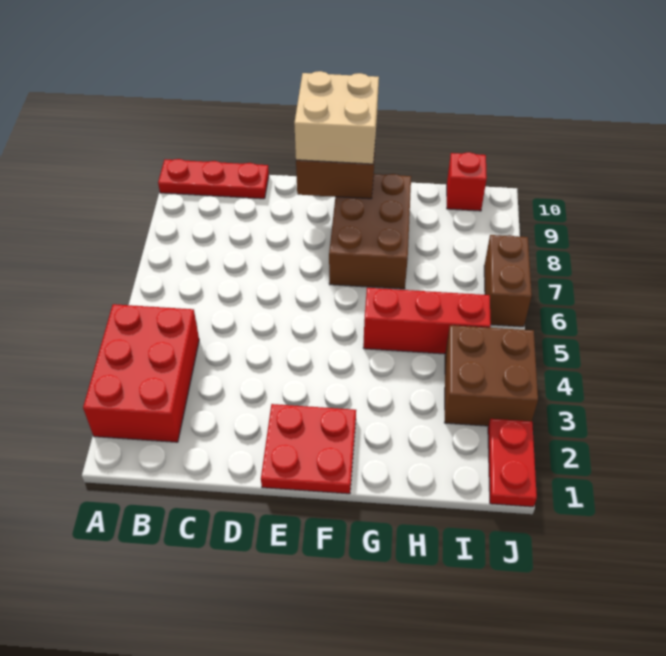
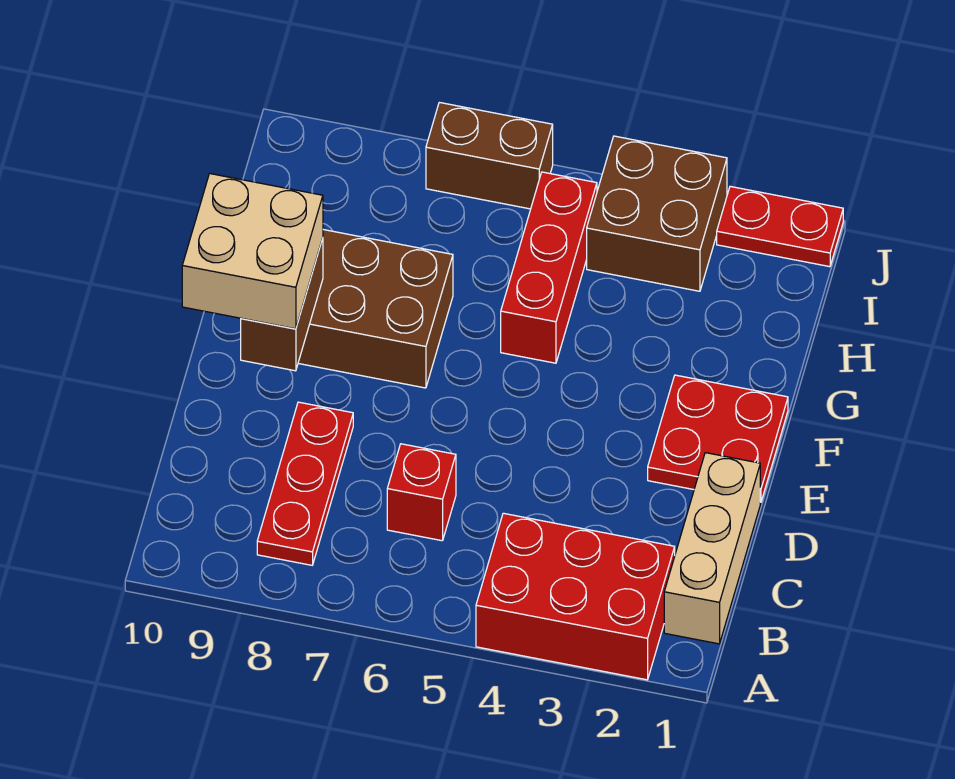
red 1x3 plate [158,159,269,199] -> red 1x3 plate moved to [257,402,353,565]
none -> tan 1x3 brick [664,453,760,644]
red 1x1 brick [447,152,487,211] -> red 1x1 brick moved to [387,444,456,541]

